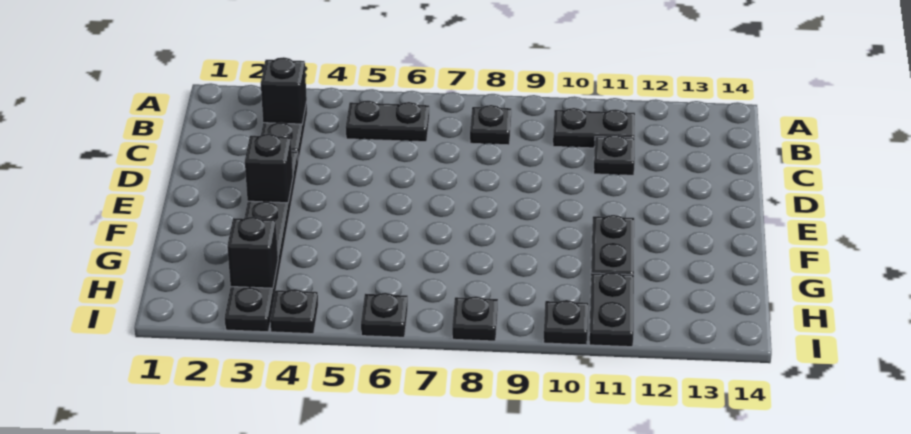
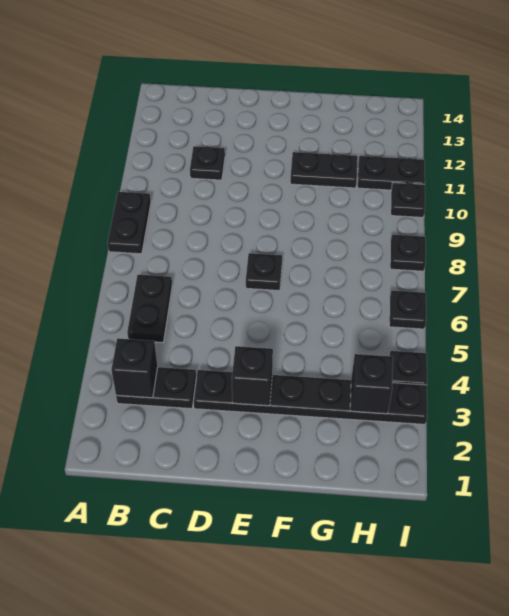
black 1x1 plate [470,105,511,145] -> black 1x1 plate moved to [246,253,282,291]
black 1x2 plate [553,108,635,148] -> black 1x2 plate moved to [107,192,151,254]

